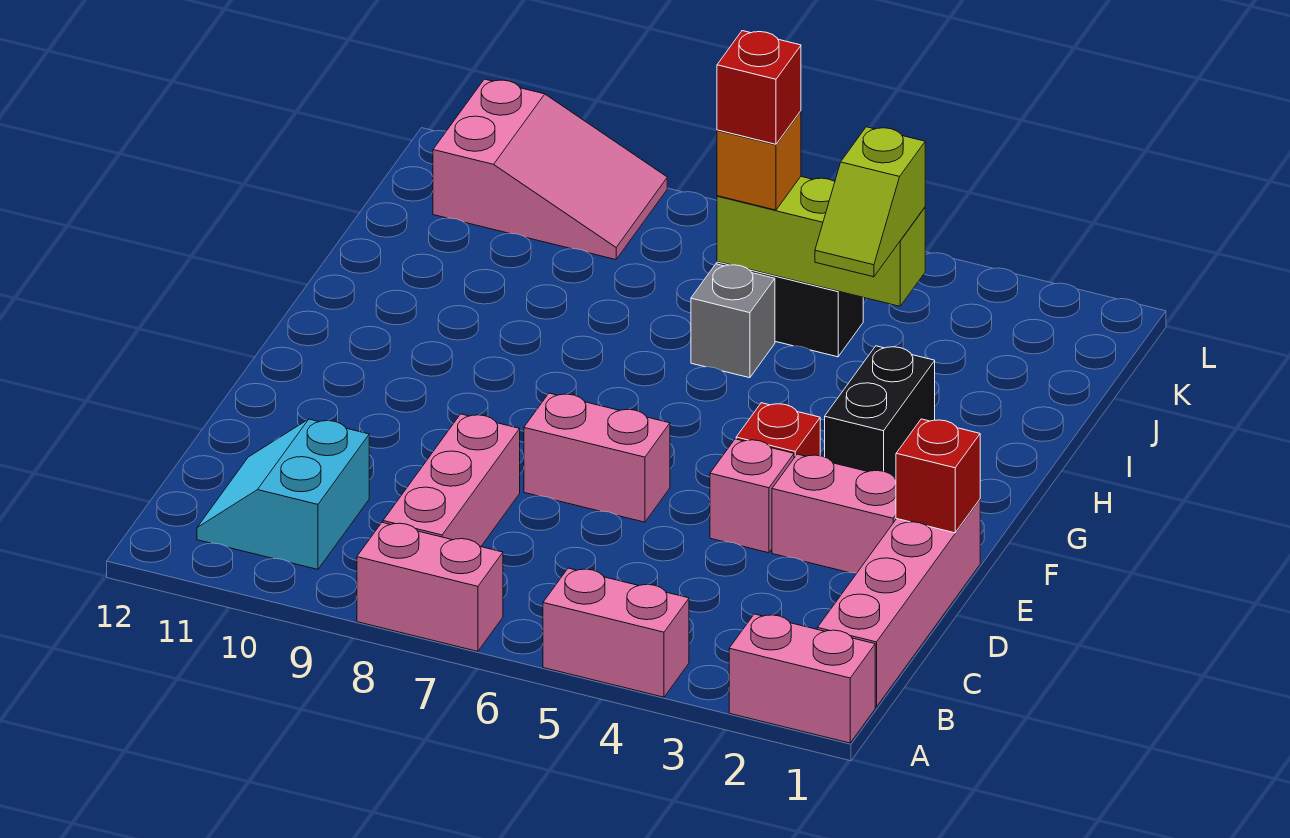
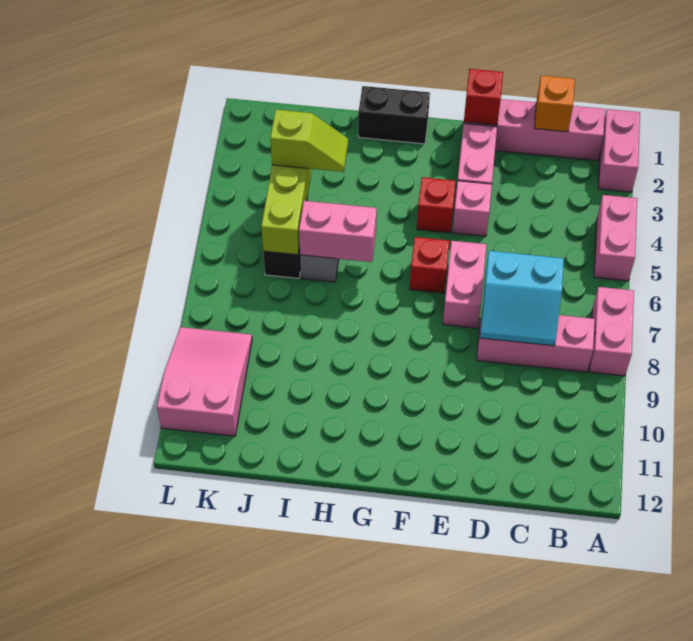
cyan 2x2 slope [197,419,369,569] -> cyan 2x2 slope moved to [480,251,564,346]
black 1x2 brick [825,346,935,478] -> black 1x2 brick moved to [358,86,430,144]
none -> pink 1x2 brick [299,201,377,262]
orange 1x1 brick [717,111,801,210] -> orange 1x1 brick moved to [534,75,575,132]
red 1x1 brick [717,31,801,144] -> red 1x1 brick moved to [410,237,449,293]

